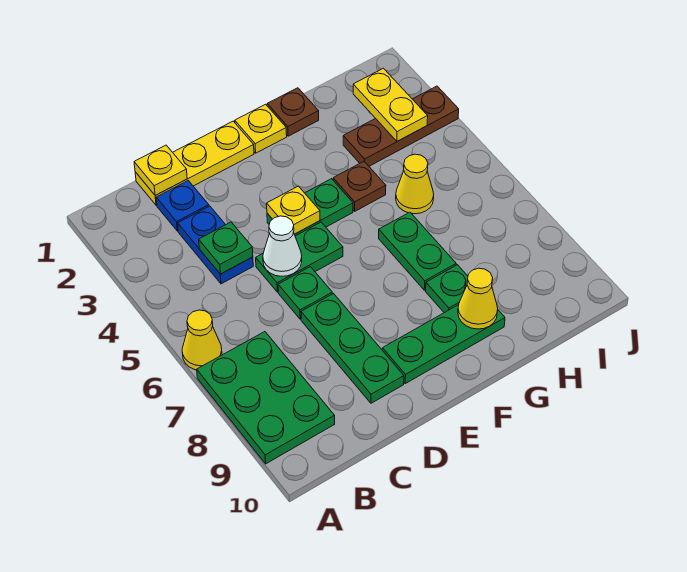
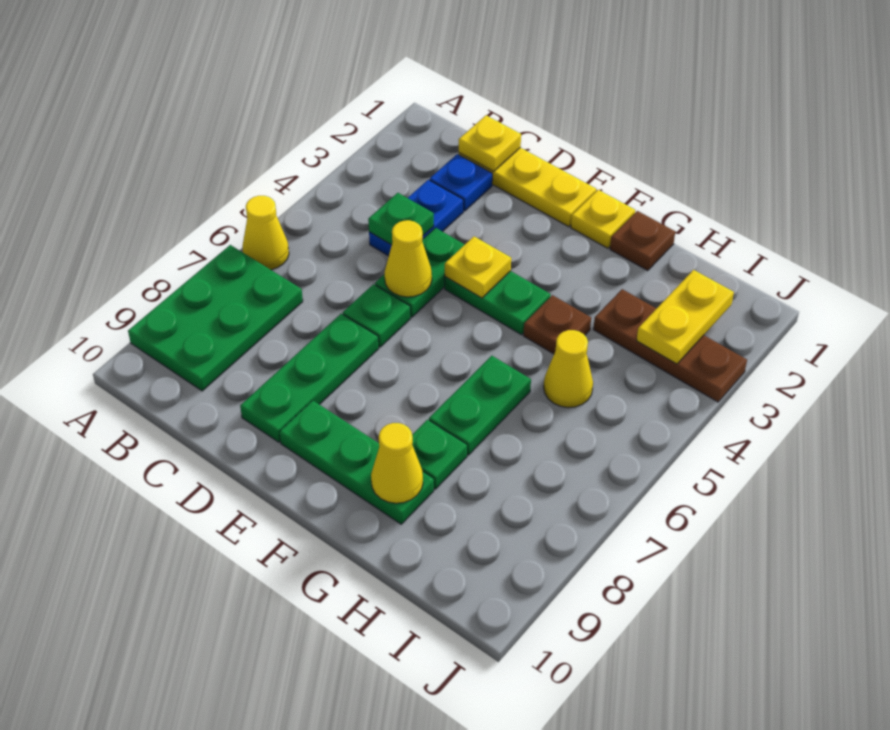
green 1x2 plate [256,222,343,292] -> green 1x2 plate turned to [375,228,465,317]
white 1x1 cone [263,216,302,276] -> yellow 1x1 cone [385,220,432,297]

